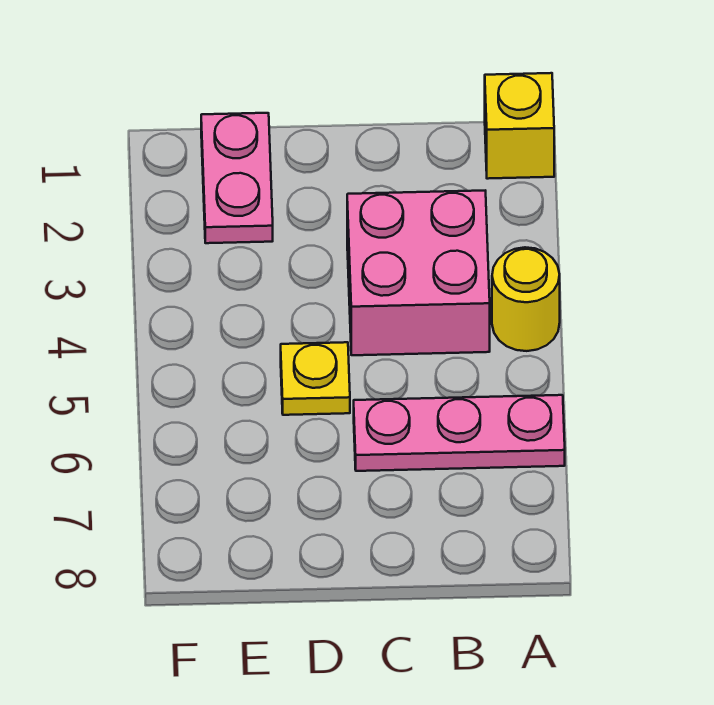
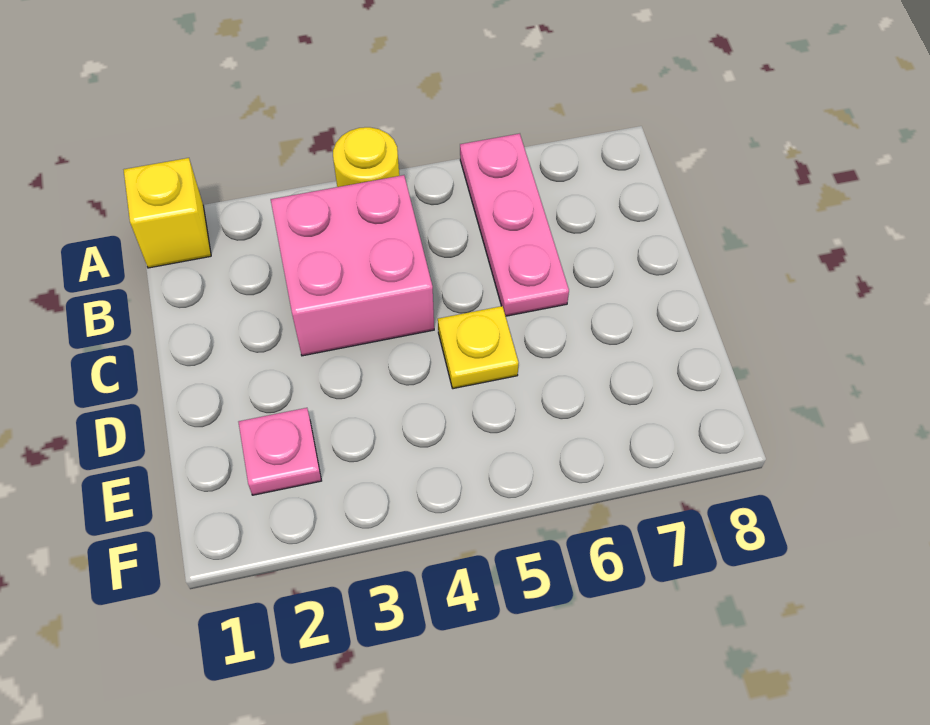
pink 1x2 plate [201,113,273,243] -> pink 1x1 plate [239,408,321,495]

